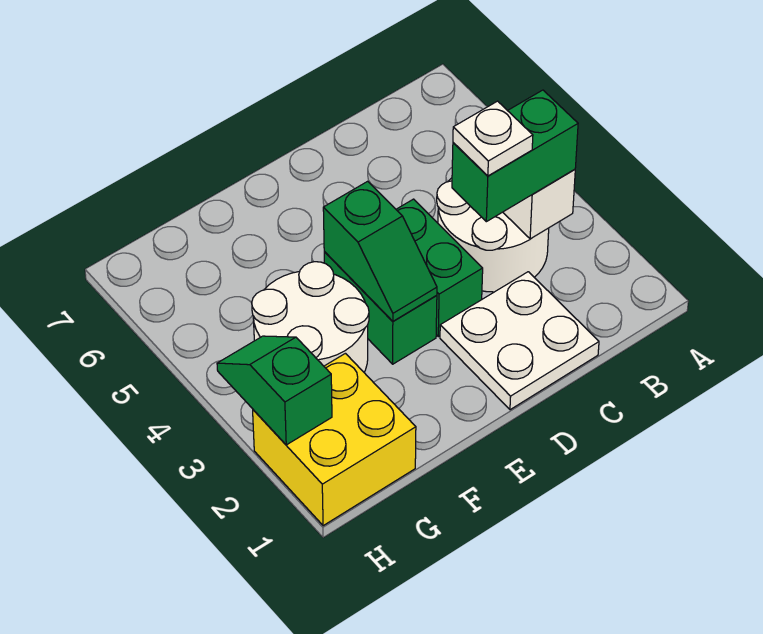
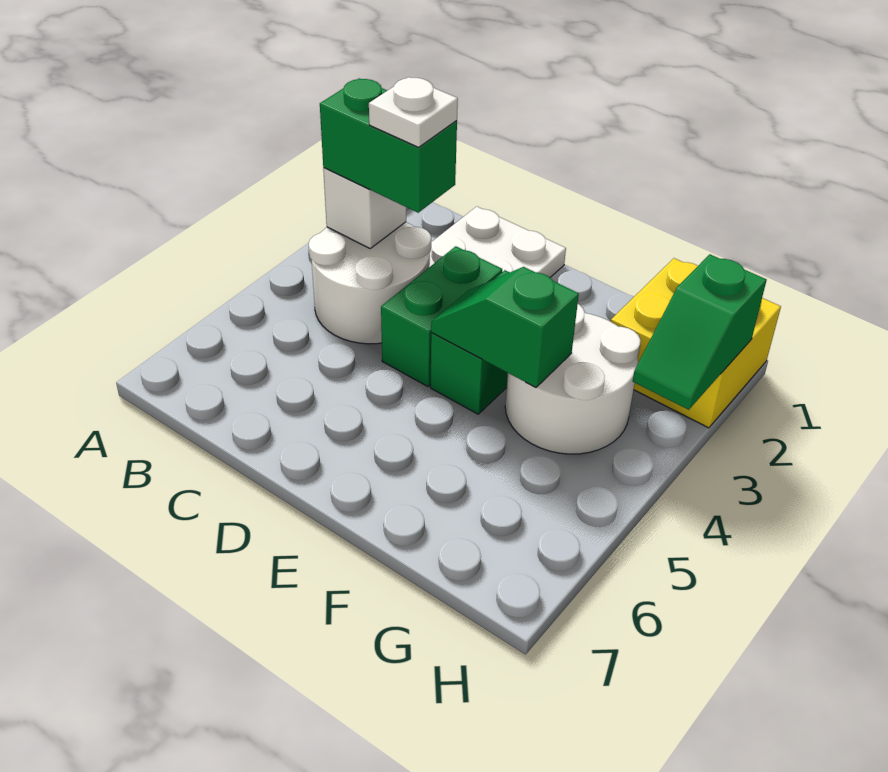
green 1x2 slope [323,181,437,321] -> green 1x2 slope turned to [431,267,579,387]

